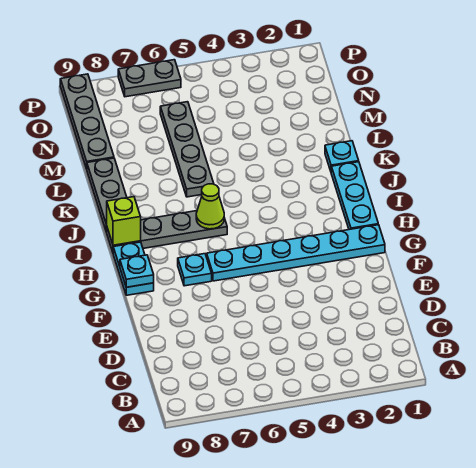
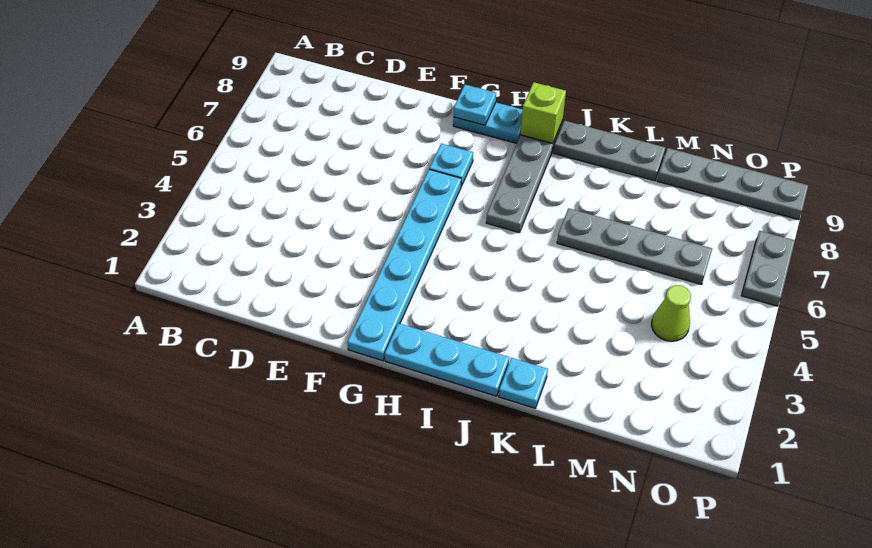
lime 1x1 cone [196,184,224,229] -> lime 1x1 cone moved to [652,285,691,341]

